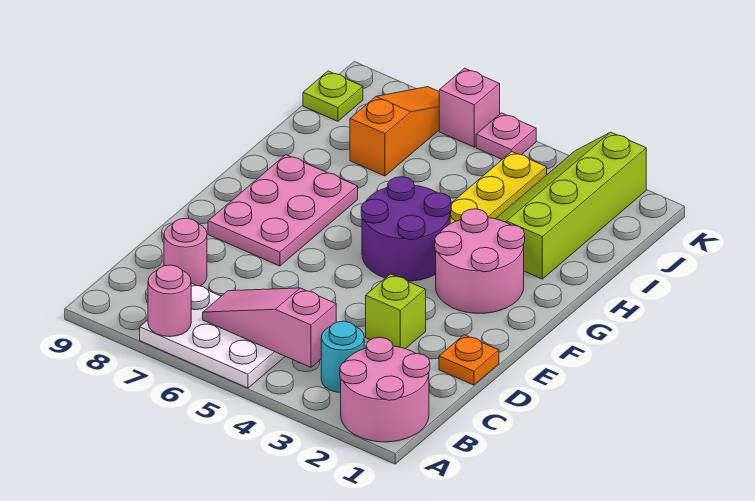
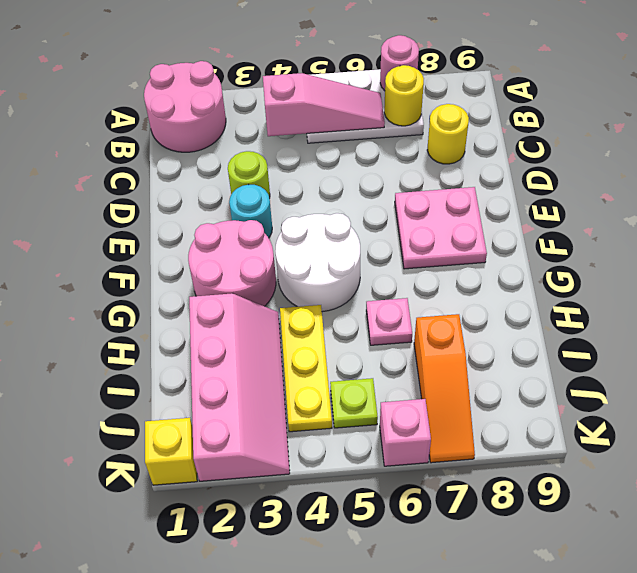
cyan 1x1 round brick [321,321,364,393] -> cyan 1x1 round brick moved to [229,185,272,238]
none -> yellow 1x1 round brick [384,65,424,126]
pink 1x1 round brick [164,218,207,286] -> yellow 1x1 round brick [427,104,469,164]
orange 1x1 plate [439,335,499,385] -> none
lime 1x1 brick [366,274,426,349] -> lime 1x1 round brick [228,151,270,198]
pink 2x3 plate [208,155,358,266] -> pink 2x2 plate [395,187,487,269]
purple 2x2 round brick [361,177,451,281] -> white 2x2 round brick [275,213,360,312]
lime 2x4 slope [496,132,646,279] -> pink 2x4 slope [189,293,290,481]
lime 1x1 plate [303,71,363,121] -> lime 1x1 plate moved to [330,378,378,428]
none -> yellow 1x1 brick [145,418,197,485]
pink 1x1 plate [476,113,536,159] -> pink 1x1 plate moved to [366,298,412,345]

